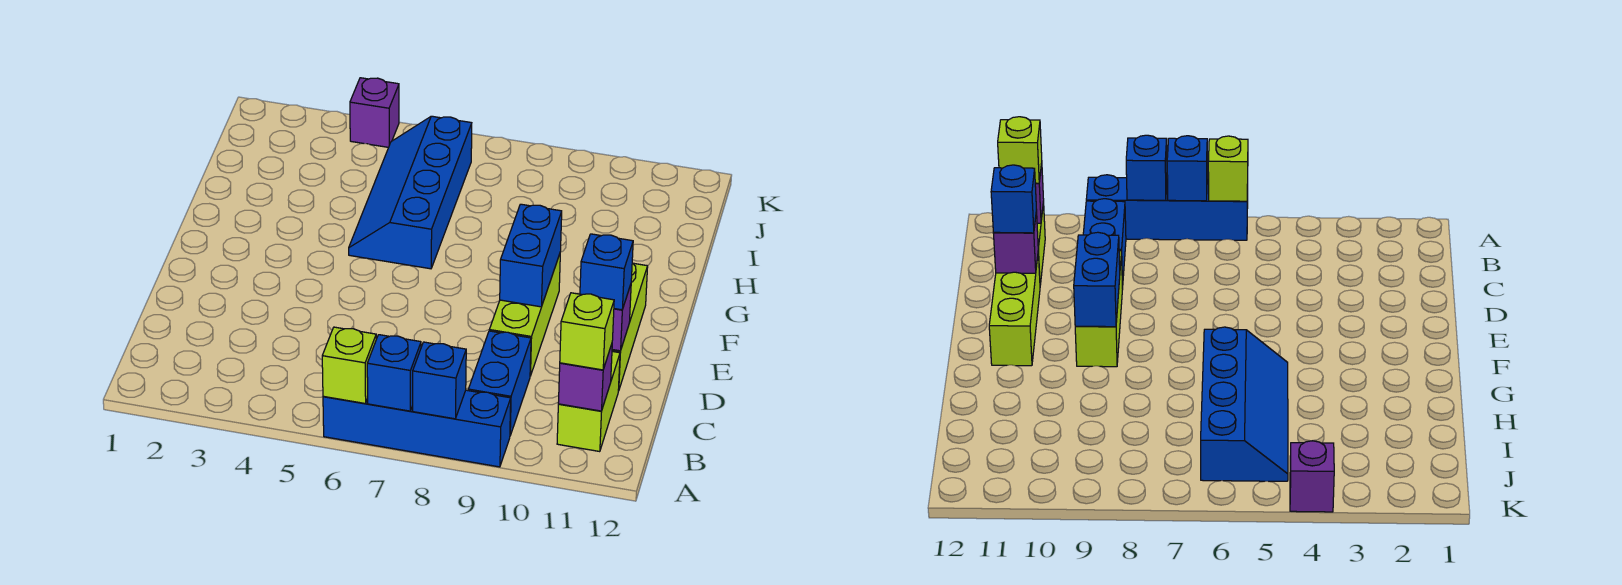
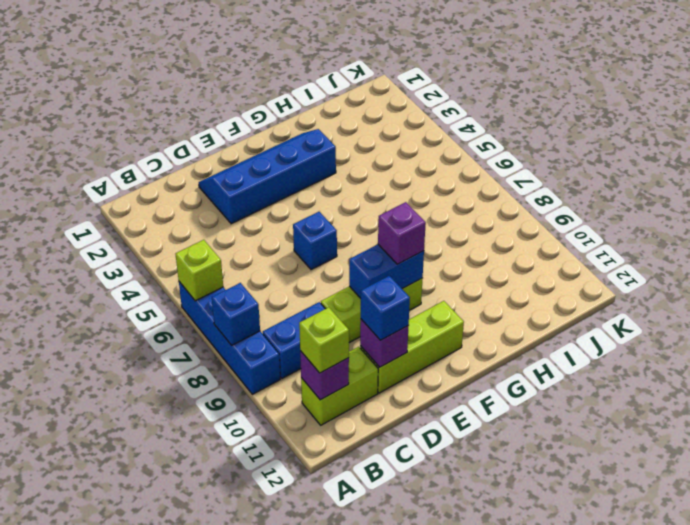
blue 1x1 brick [367,335,421,411] -> blue 1x1 brick moved to [293,212,337,270]
blue 2x4 slope [349,116,472,269] -> blue 2x4 slope moved to [199,129,336,224]
purple 1x1 brick [350,78,399,147] -> purple 1x1 brick moved to [378,202,426,264]

